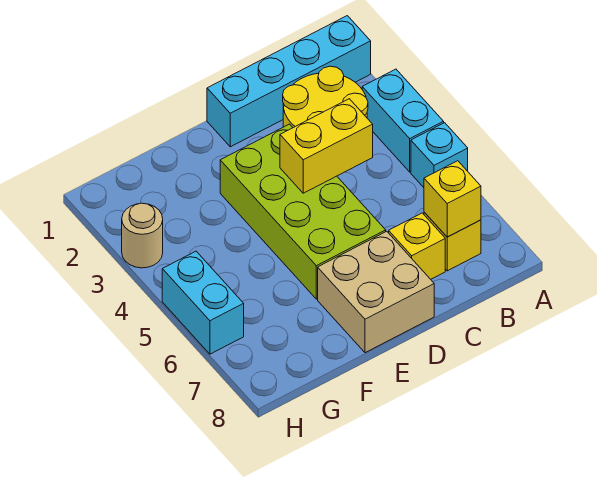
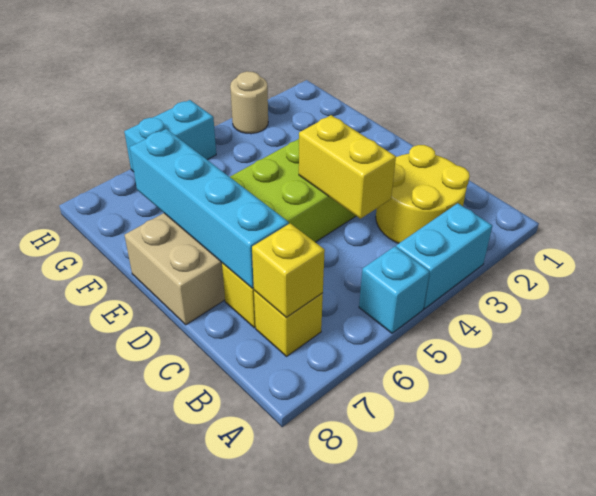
cyan 1x4 brick [207,16,371,147] -> cyan 1x4 brick moved to [130,129,289,288]

